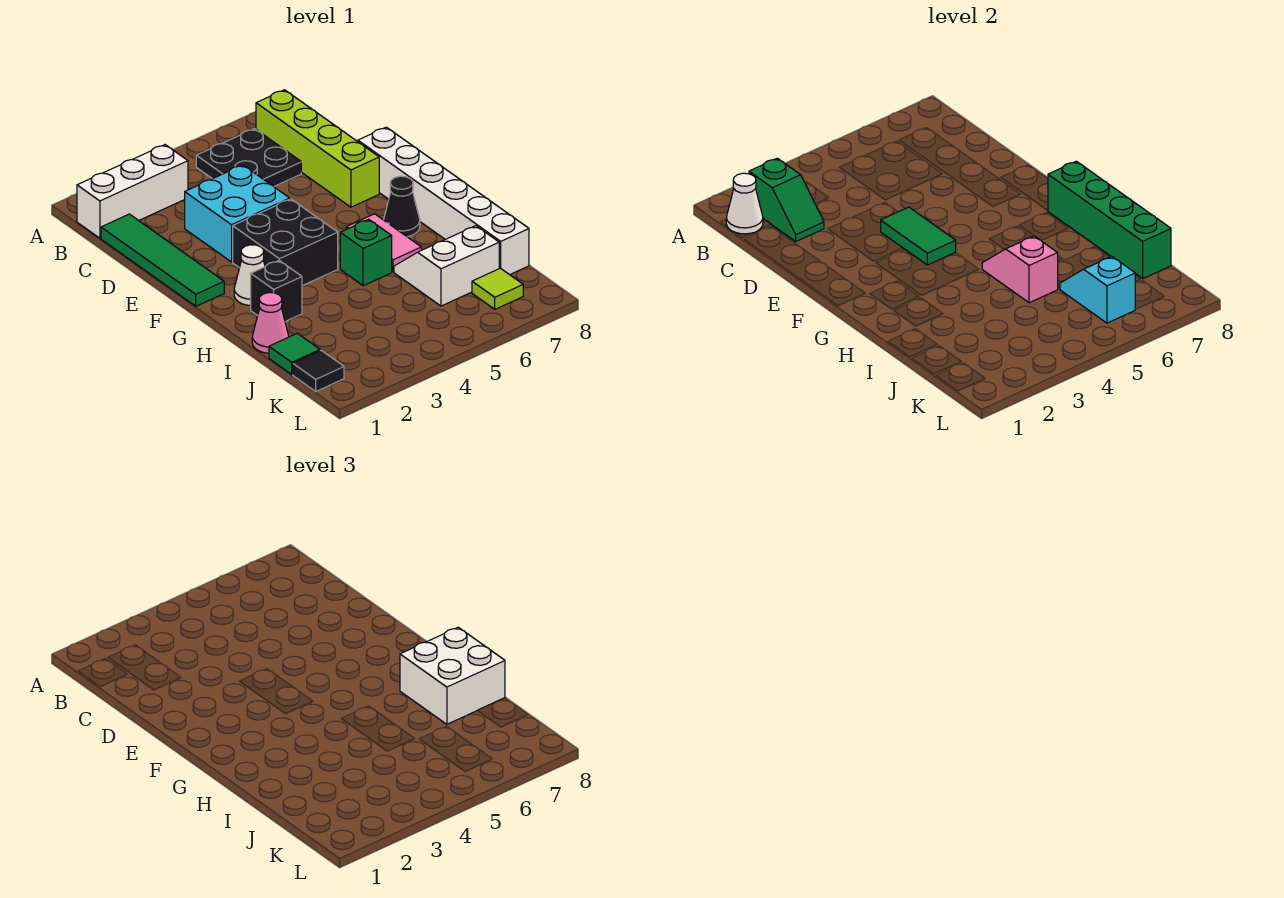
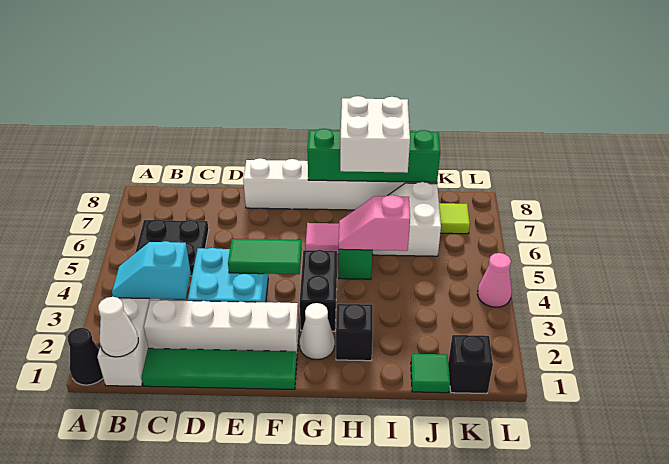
green 1x2 slope [749,158,824,241] -> none
lime 1x4 brick [256,90,379,207] -> none
none -> white 1x4 brick [144,300,299,353]
black 2x2 brick [233,199,338,286] -> black 1x2 brick [300,250,337,331]
black 1x1 cone [384,176,420,237] -> black 1x1 cone moved to [68,328,103,385]
pink 1x1 cone [252,293,289,353] -> pink 1x1 cone moved to [477,253,512,307]
cyan 1x2 slope [1060,257,1136,323] -> cyan 1x2 slope moved to [112,241,191,299]
black 1x1 tile [293,350,344,391] -> black 1x1 brick [448,335,493,394]

